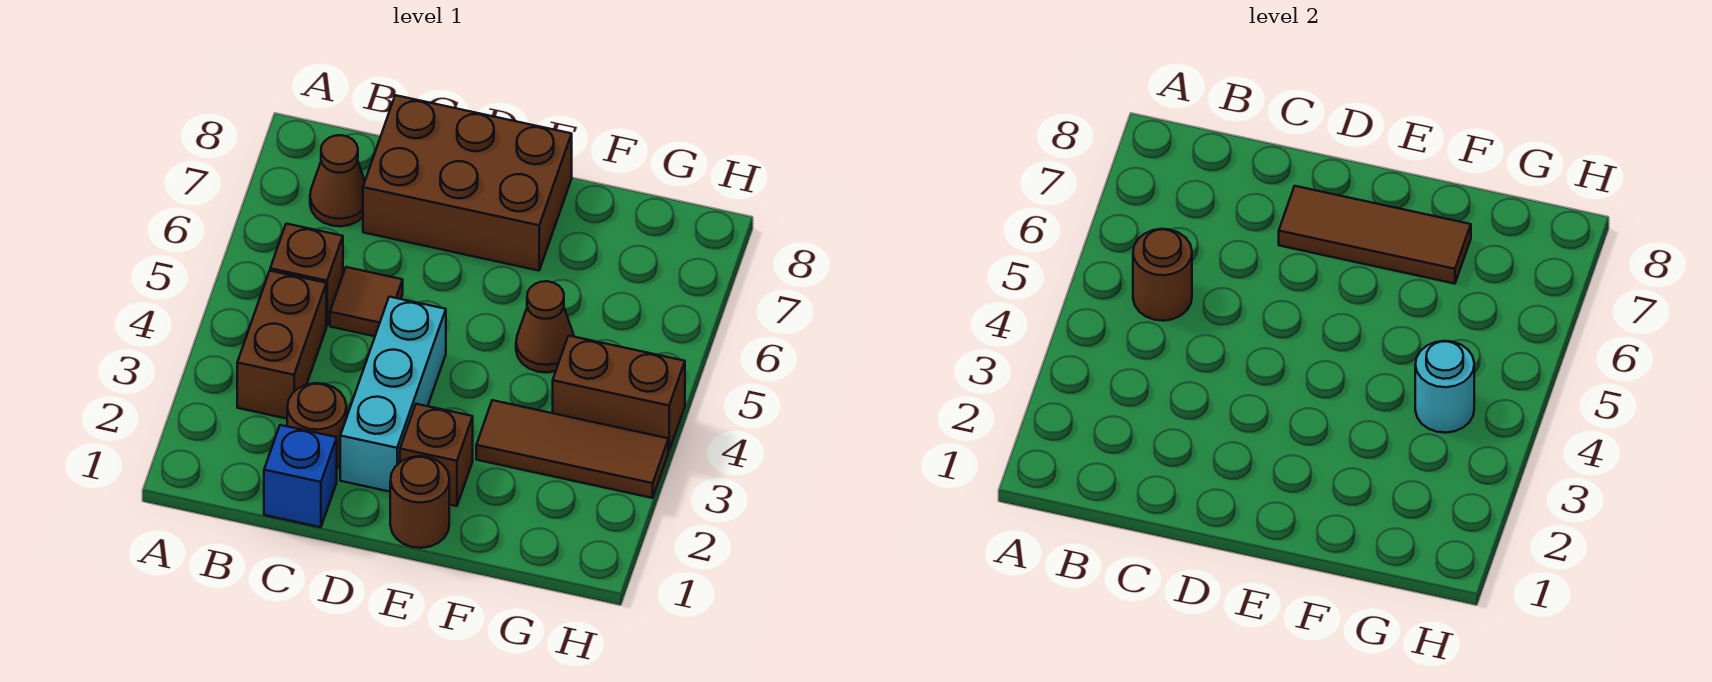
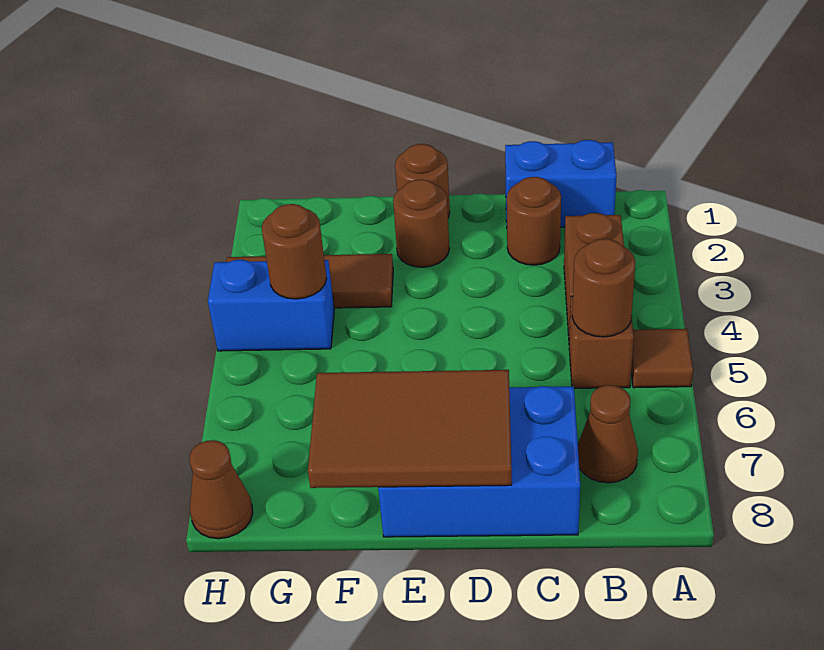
blue 1x1 brick [264,425,337,527] -> blue 1x2 brick [505,140,617,227]
brown 1x1 tile [330,267,403,336] -> brown 1x1 tile moved to [631,329,693,388]
brown 2x3 brick [363,95,572,271] -> blue 2x3 brick [378,386,580,537]
cyan 1x3 brick [340,297,446,492] -> none
brown 1x3 tile [1279,186,1471,284] -> brown 2x3 tile [308,370,512,488]
brown 1x1 brick [400,404,473,506] -> brown 1x1 round brick [393,179,449,267]
brown 1x1 cone [516,281,574,373] -> brown 1x1 cone moved to [189,440,253,539]
brown 1x2 brick [553,336,685,451] -> blue 1x2 brick [208,260,334,351]
cyan 1x1 round brick [1415,341,1474,433] -> brown 1x1 round brick [262,204,327,299]

